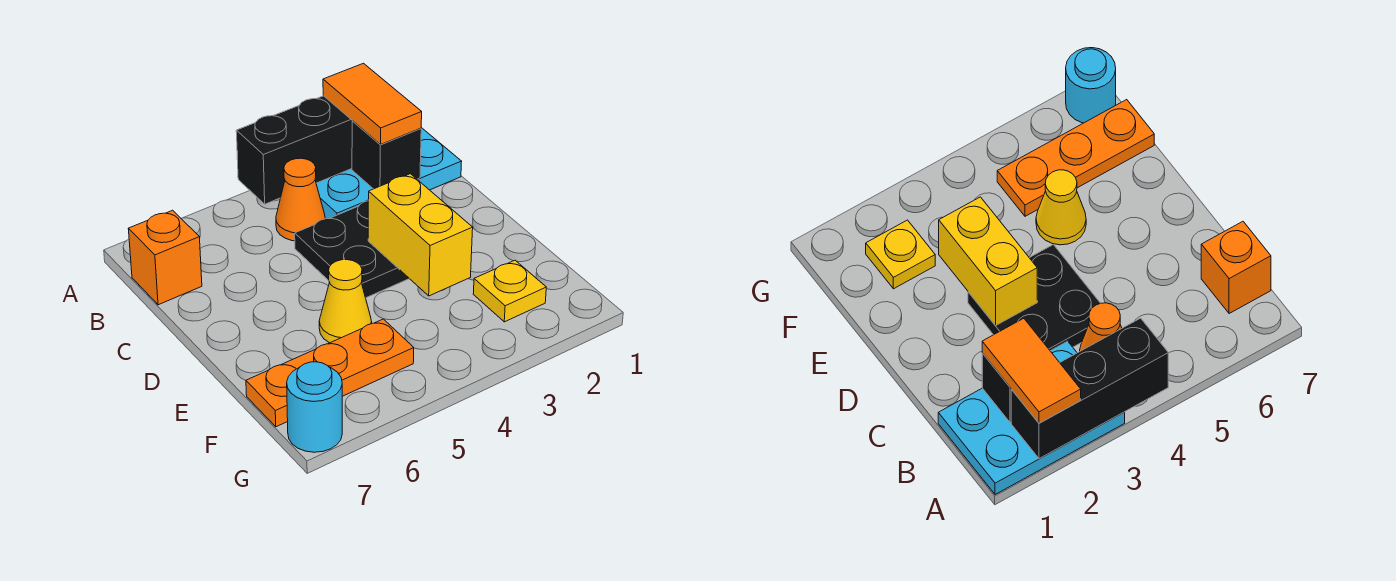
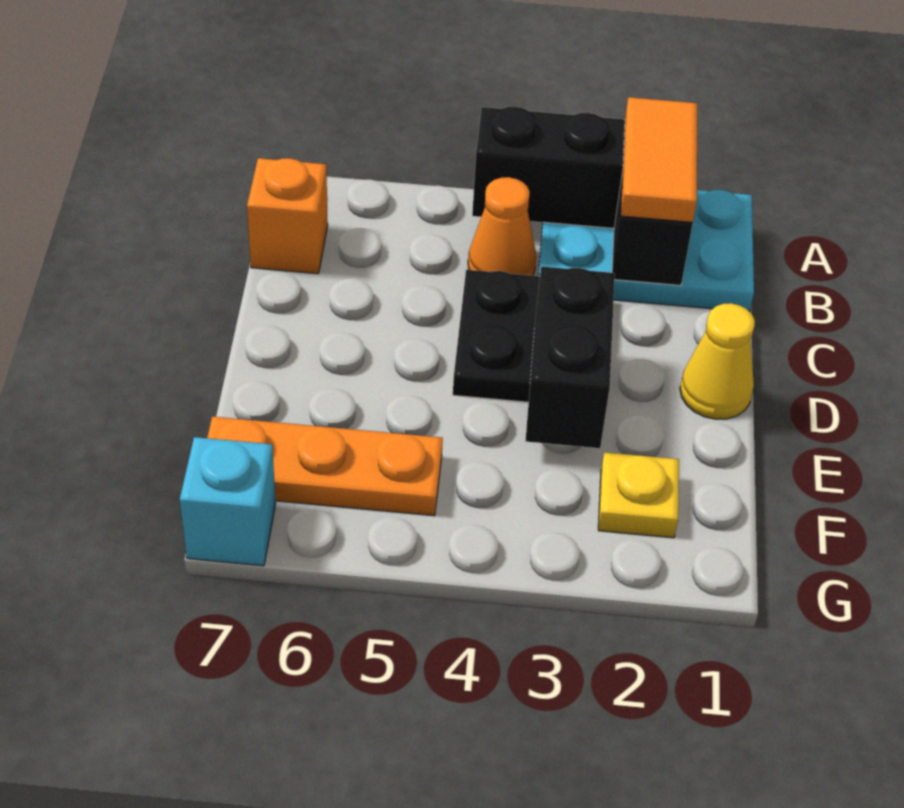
yellow 1x2 brick [368,174,473,296] -> black 1x2 brick [526,266,615,448]
yellow 1x1 cone [319,260,372,343] -> yellow 1x1 cone moved to [680,303,755,419]
cyan 1x1 round brick [287,362,342,452] -> cyan 1x1 brick [180,437,276,566]

